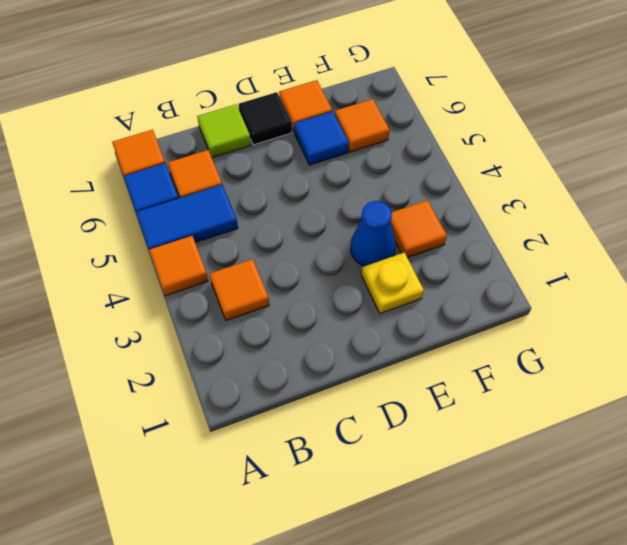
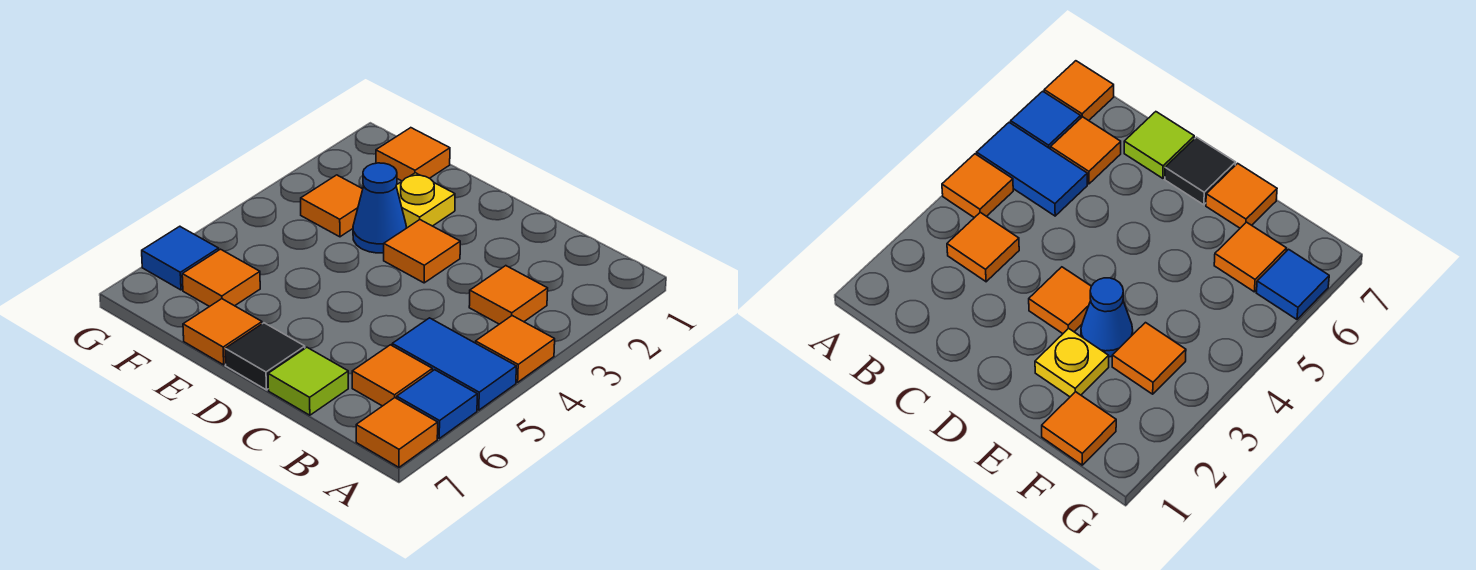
none -> orange 1x1 tile [384,220,460,283]
blue 1x1 tile [294,111,349,165] -> blue 1x1 tile moved to [142,226,219,290]
none -> orange 1x1 tile [376,128,450,181]

